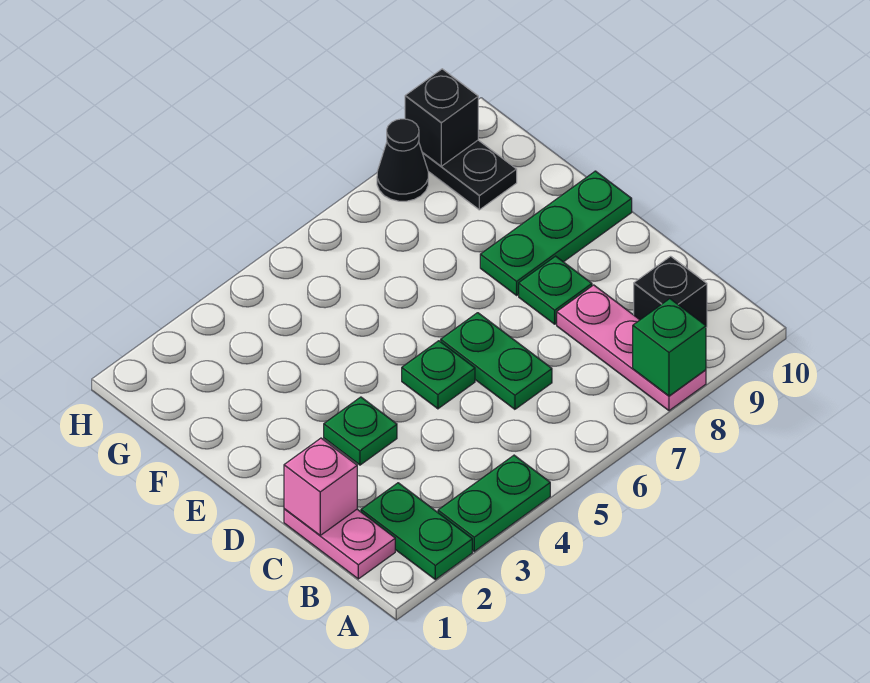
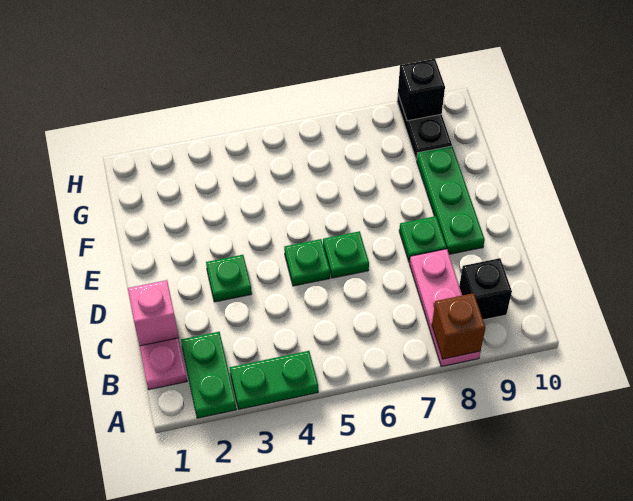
green 1x1 brick [633,299,706,396] -> brown 1x1 brick [432,293,485,359]
green 1x2 plate [441,313,552,409] -> green 1x1 plate [323,231,369,278]
green 1x3 plate [480,171,632,295] -> green 1x3 plate turned to [417,146,485,254]
black 1x1 cone [377,119,428,201] -> none

